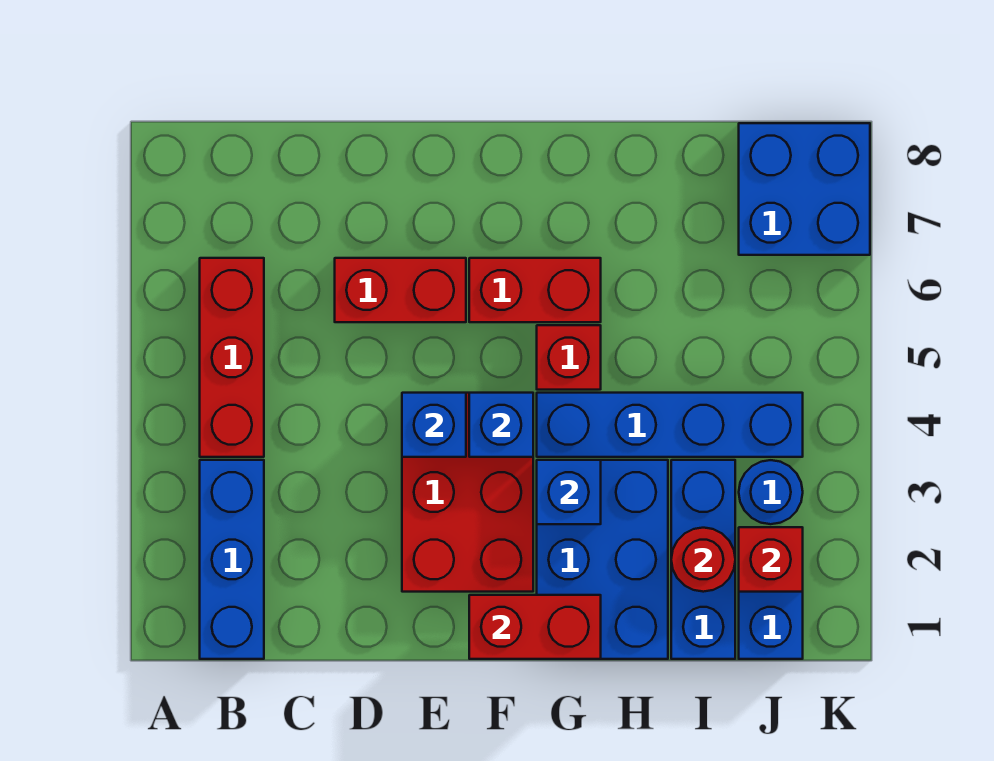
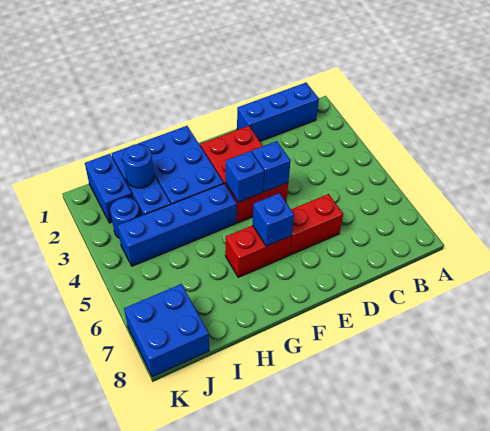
blue 1x3 brick [200,460,264,659] -> blue 1x3 brick turned to [237,83,319,141]
red 1x3 brick [200,258,264,457] -> none
red 1x2 brick [469,595,601,659] -> none
blue 1x1 brick [537,460,601,524] -> blue 1x1 brick moved to [253,193,294,246]
red 1x1 brick [537,325,601,390] -> none
red 1x1 round brick [671,528,735,592] -> blue 1x1 round brick [123,144,154,188]
red 1x1 brick [739,527,803,592] -> none

